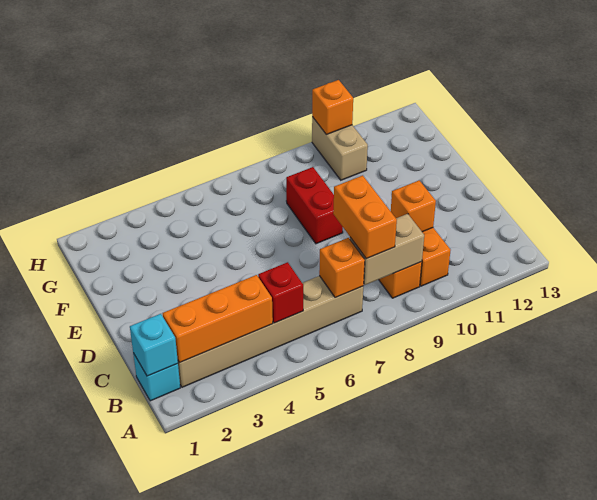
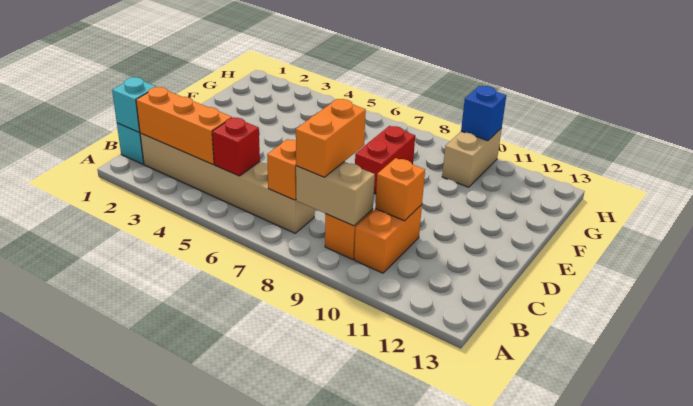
orange 1x1 brick [312,80,353,134] -> blue 1x1 brick [461,86,506,141]

